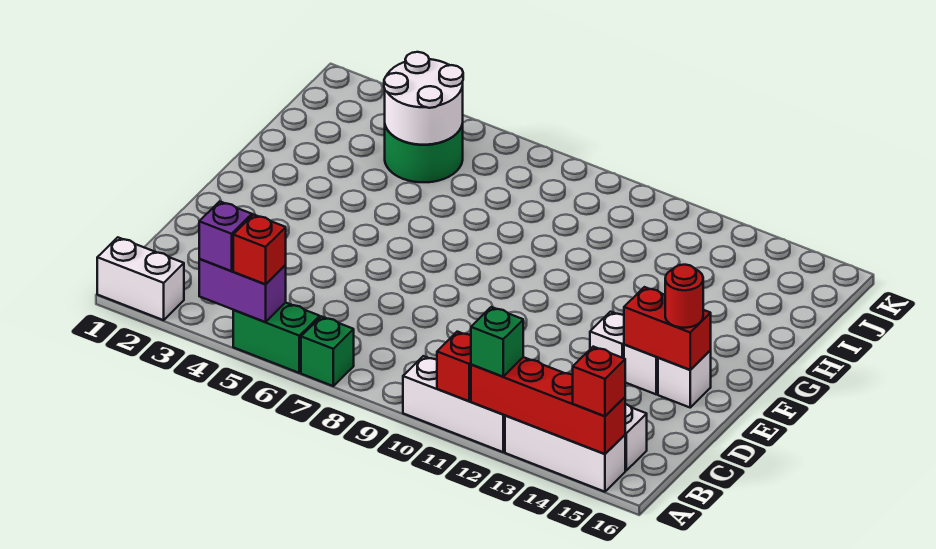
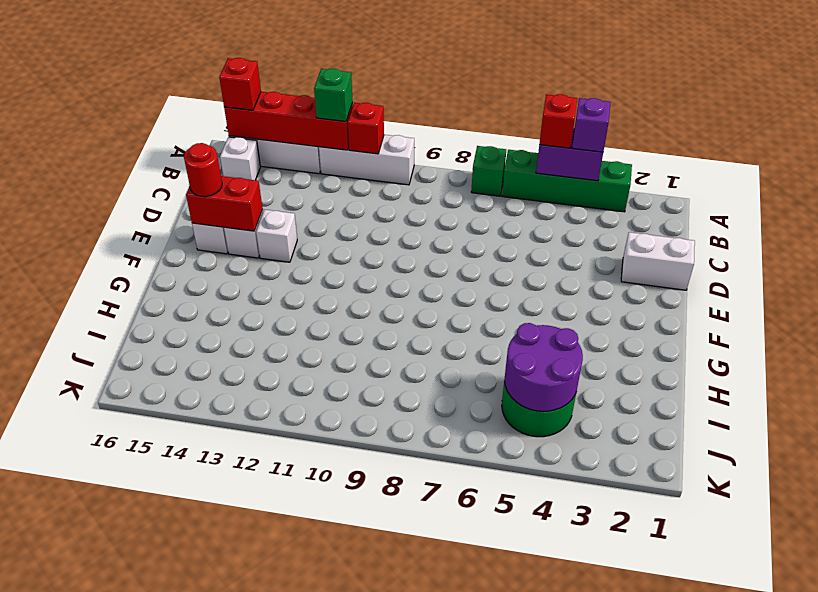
white 1x2 brick [97,237,184,320] -> white 1x2 brick moved to [621,232,695,290]
green 1x2 brick [233,302,320,373] -> green 1x4 brick [502,150,632,212]
white 2x2 round brick [384,52,463,145] -> purple 2x2 round brick [505,323,583,411]

